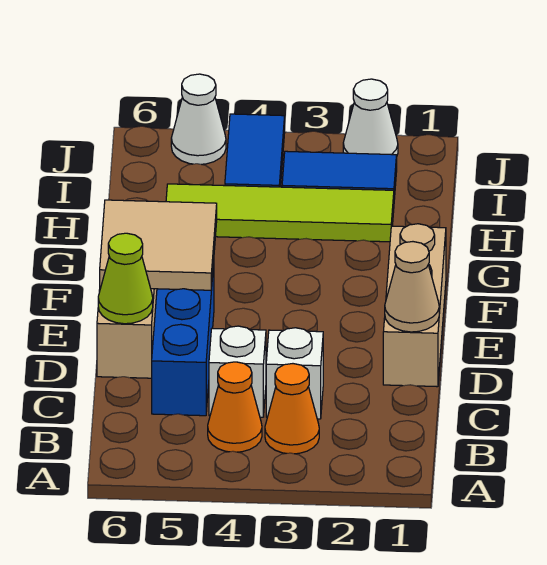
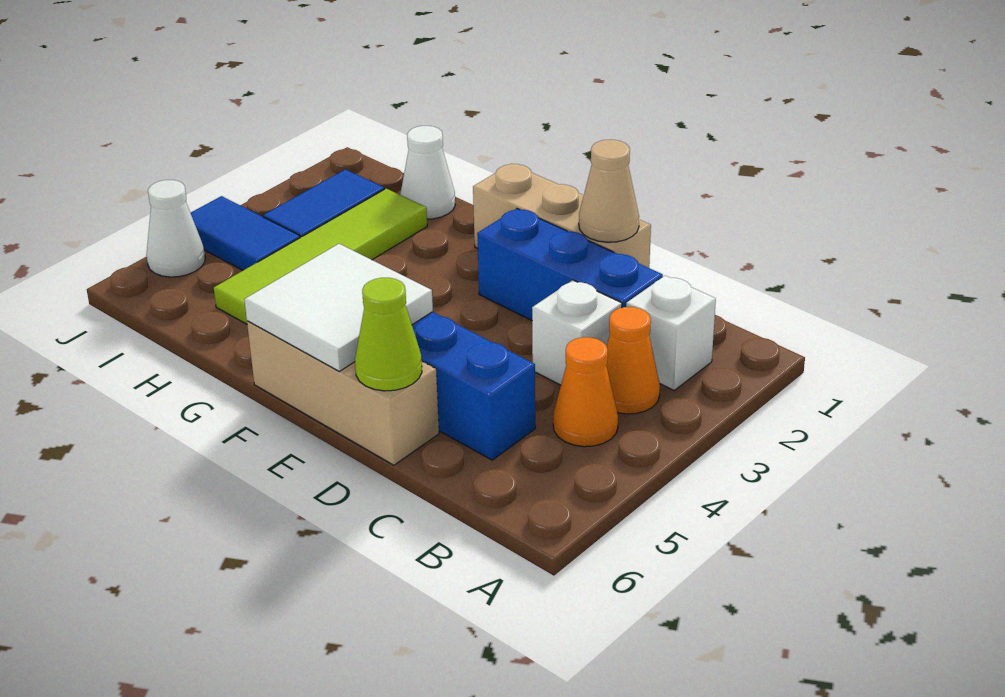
none -> blue 1x3 brick [477,209,663,320]
white 1x1 brick [209,326,266,417] -> white 1x1 brick moved to [626,276,716,390]
tan 2x2 tile [100,200,217,290] -> white 2x2 tile [244,244,433,371]
white 1x1 cone [343,79,398,155] -> white 1x1 cone moved to [400,126,455,219]

